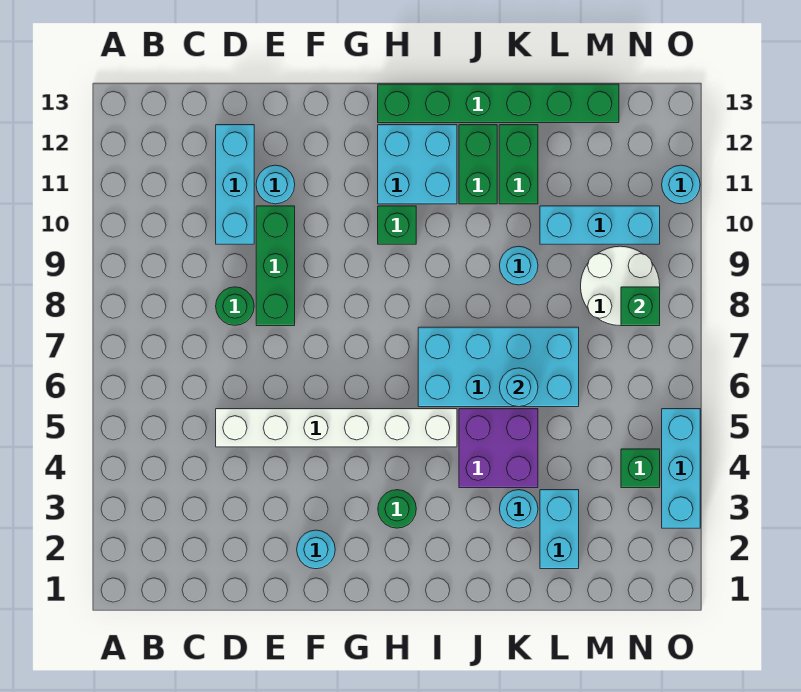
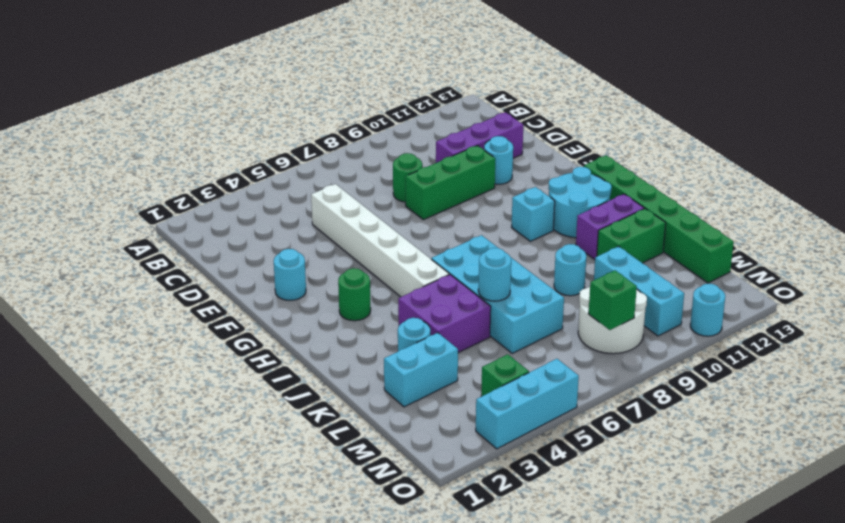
cyan 1x3 brick [216,125,254,244] -> purple 1x3 brick [436,112,523,163]
green 1x1 brick [378,206,416,244] -> cyan 1x1 brick [512,187,555,241]
cyan 2x2 brick [378,125,457,204] -> cyan 2x2 round brick [548,167,612,238]
green 1x2 brick [459,125,497,204] -> purple 1x2 brick [576,194,644,260]

